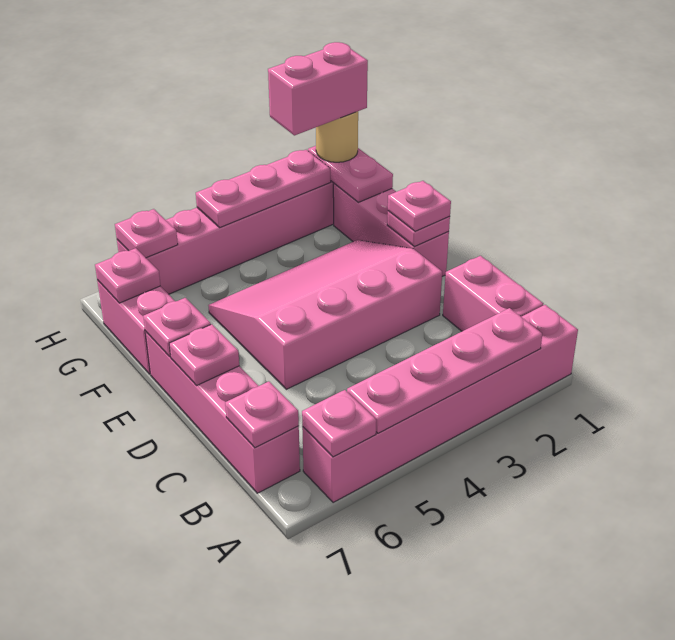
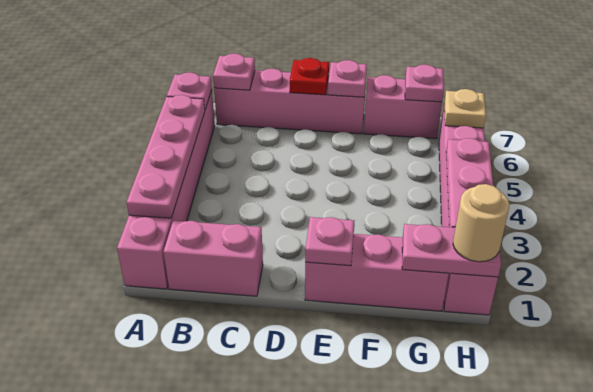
pink 3x4 slope [208,240,442,389] -> none
pink 1x1 plate [169,324,239,386] -> red 1x1 plate [290,58,329,95]
pink 1x1 plate [388,181,451,231] -> none
pink 1x2 brick [268,42,368,135] -> none
pink 1x1 plate [115,209,178,258] -> tan 1x1 plate [444,89,486,128]

